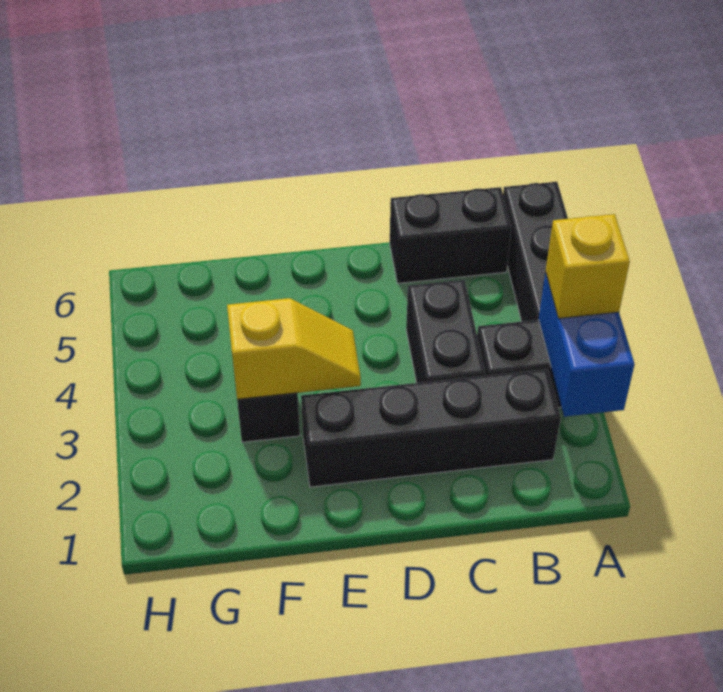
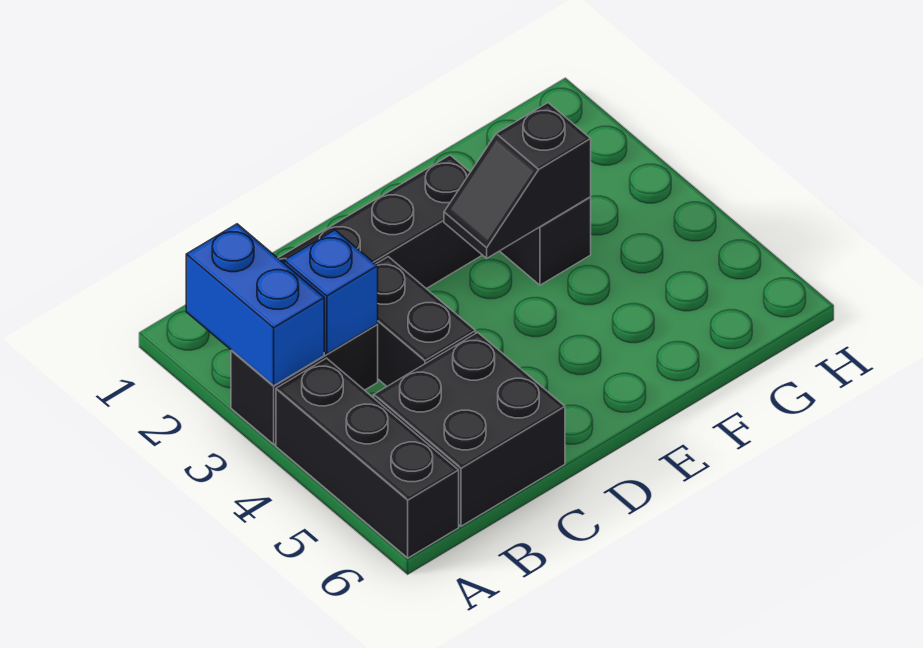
yellow 1x1 brick [546,214,630,318] -> none
none -> blue 1x1 brick [284,230,378,354]
black 1x2 brick [390,187,512,283] -> black 2x2 brick [374,333,565,526]
yellow 1x2 slope [227,298,361,399] -> black 1x2 slope [444,103,591,258]

